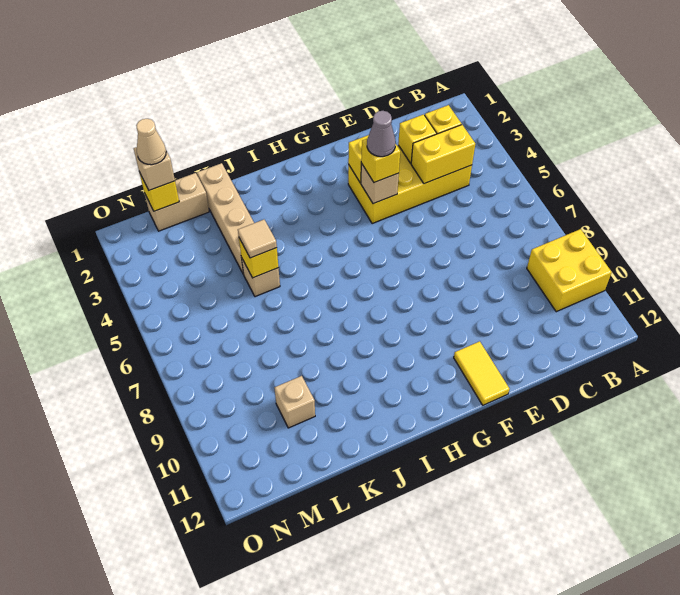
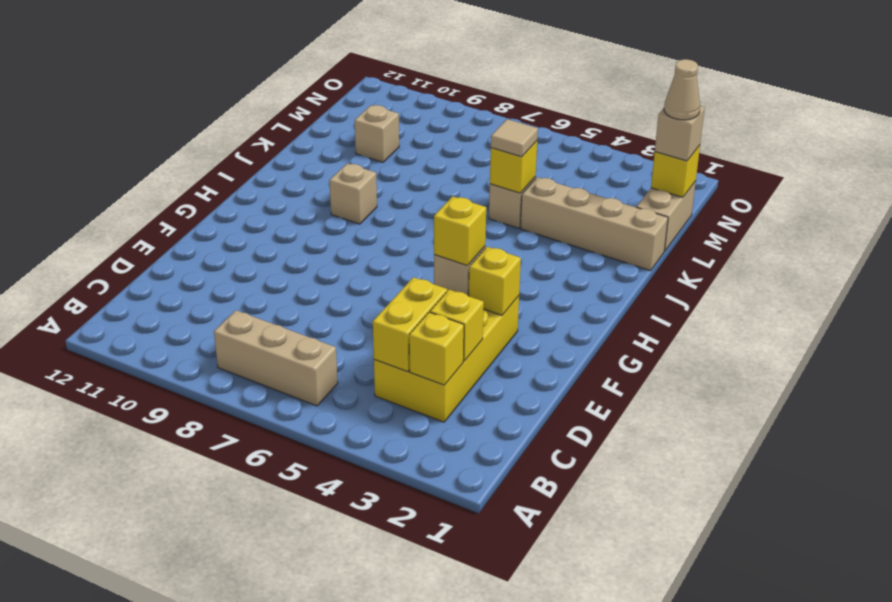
yellow 2x2 brick [527,229,612,312] -> none
none -> tan 1x3 brick [214,310,338,406]
grey 1x1 cone [367,111,396,157] -> none
yellow 1x2 tile [454,341,510,405] -> none
none -> tan 1x1 brick [329,163,377,224]

